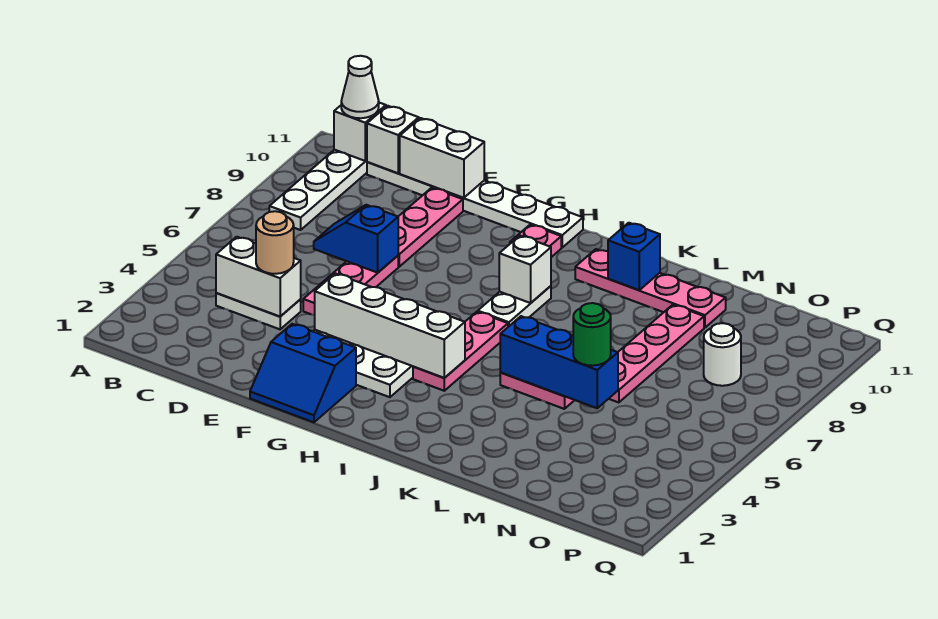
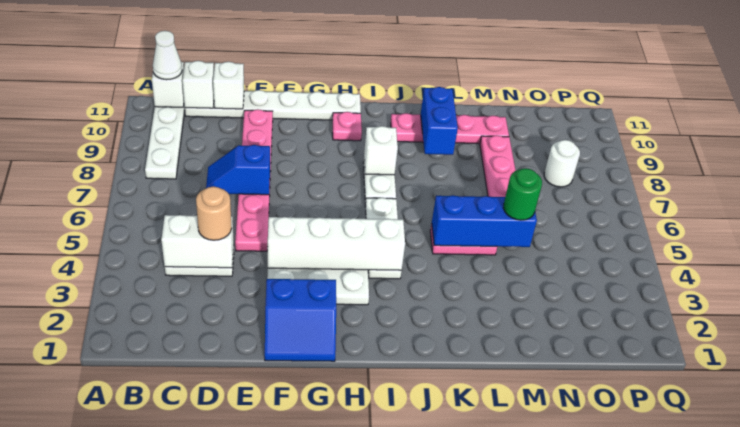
white 1x2 brick [400,118,484,198] -> white 1x1 brick [213,62,244,109]
pink 1x3 plate [413,312,508,391] -> white 1x3 plate [365,198,402,279]
blue 1x1 brick [608,223,660,290] -> blue 1x2 brick [421,87,458,155]

